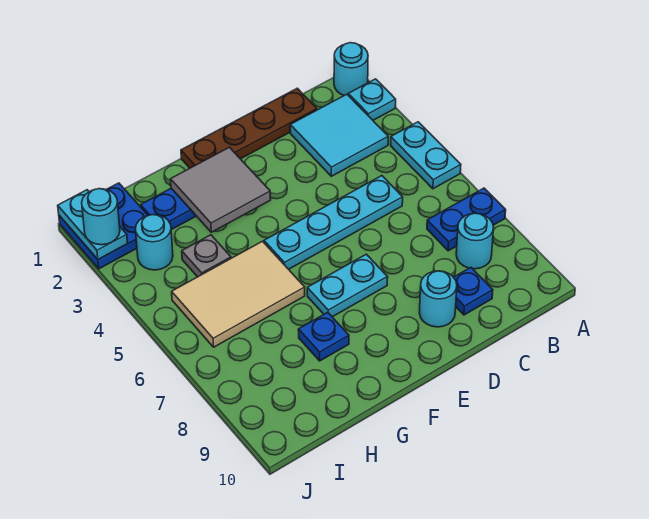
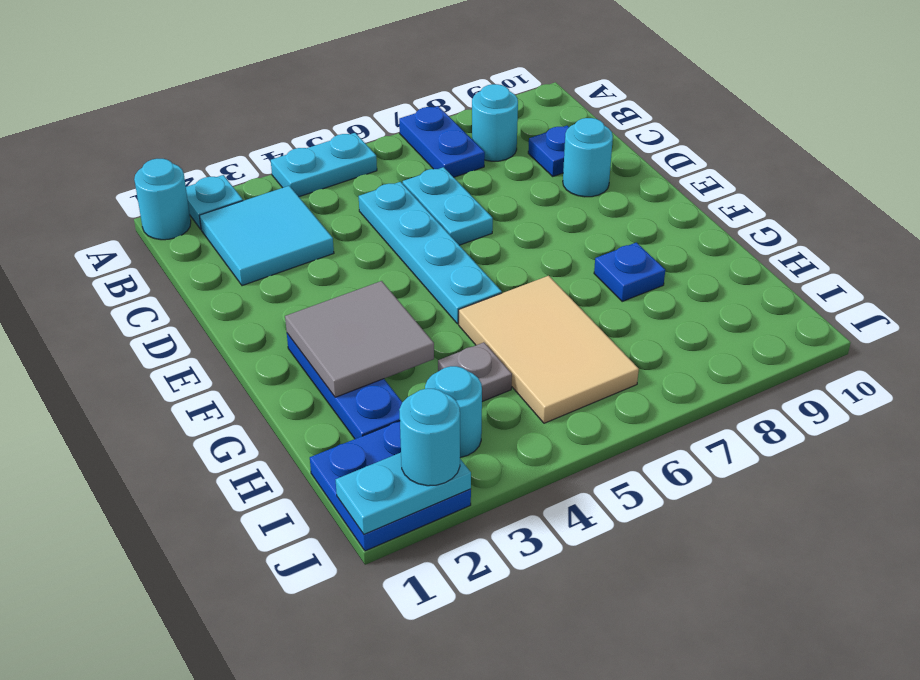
brown 1x4 plate [181,88,317,168] -> none
cyan 1x2 plate [307,254,388,317] -> cyan 1x2 plate moved to [402,167,493,245]

